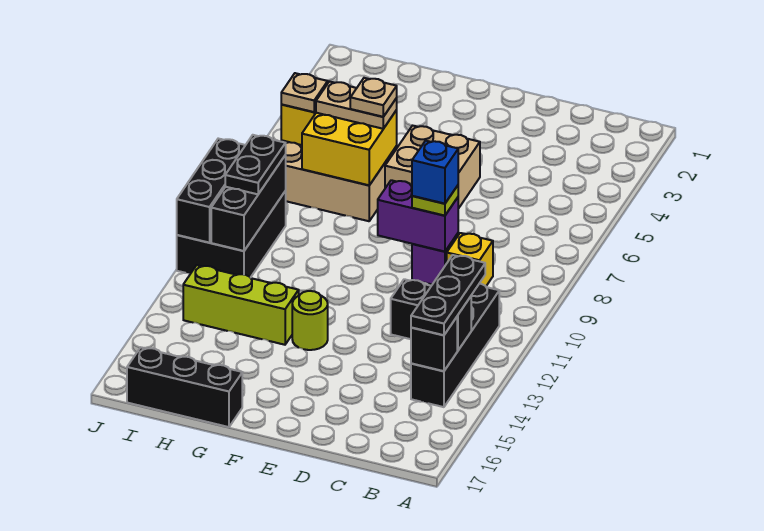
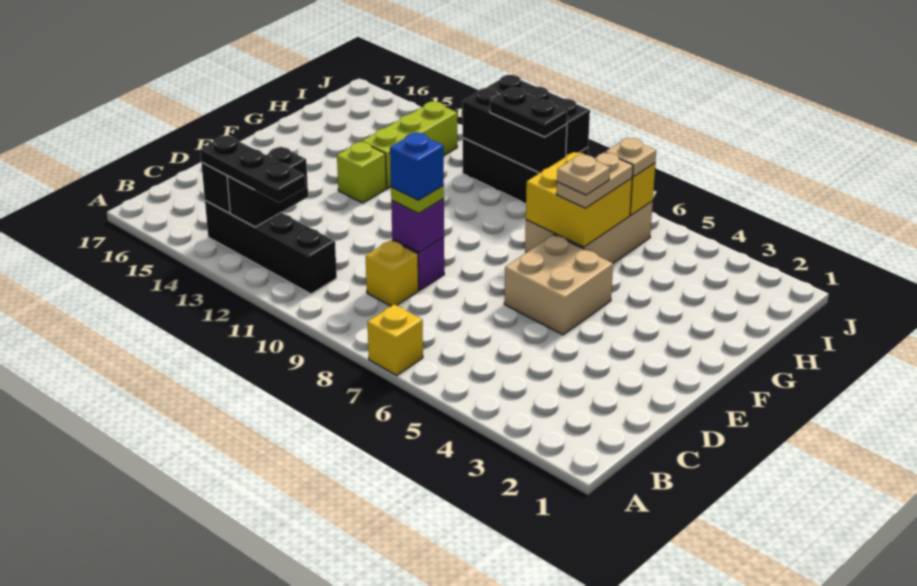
none -> yellow 1x1 brick [368,304,423,375]
purple 1x2 brick [378,180,458,252] -> purple 1x1 brick [391,199,444,252]
lime 1x1 round brick [292,291,328,350] -> lime 1x1 brick [337,142,386,203]
black 1x3 brick [127,347,242,427] -> none

